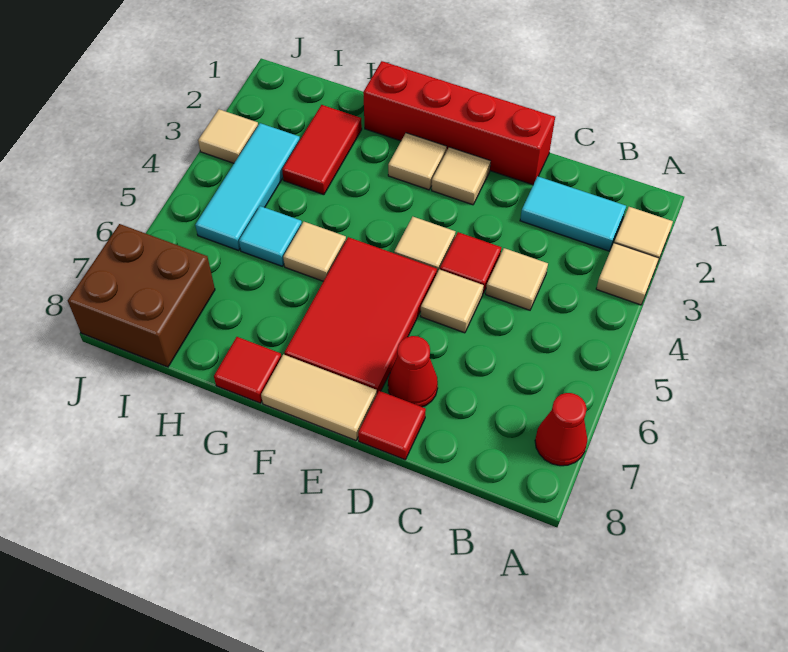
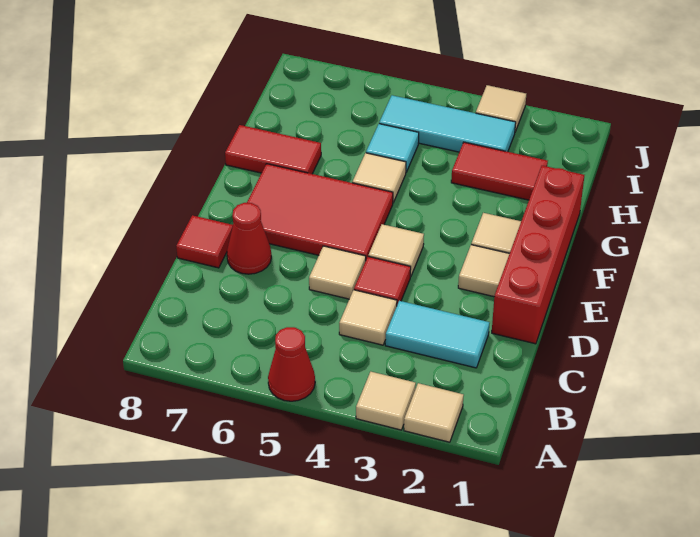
red 1x1 cone [535,393,587,466] -> red 1x1 cone moved to [268,327,315,401]
cyan 1x2 tile [520,176,626,251] -> cyan 1x2 tile turned to [385,301,490,368]
tan 1x2 tile [261,354,377,440] -> none
red 1x1 tile [214,337,281,403] -> red 1x2 tile [225,125,321,174]
brown 2x2 brick [68,224,215,367] -> none

